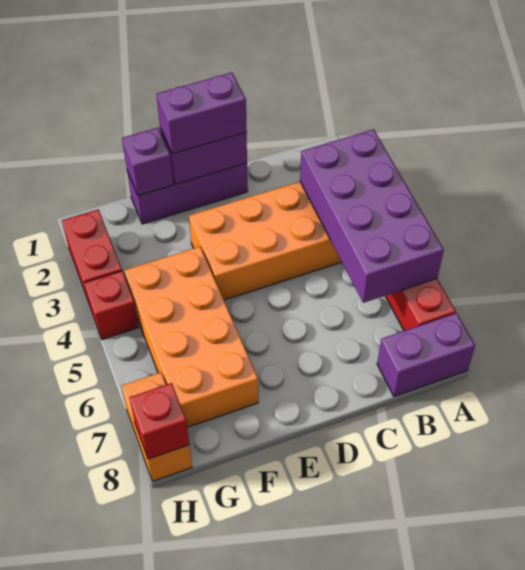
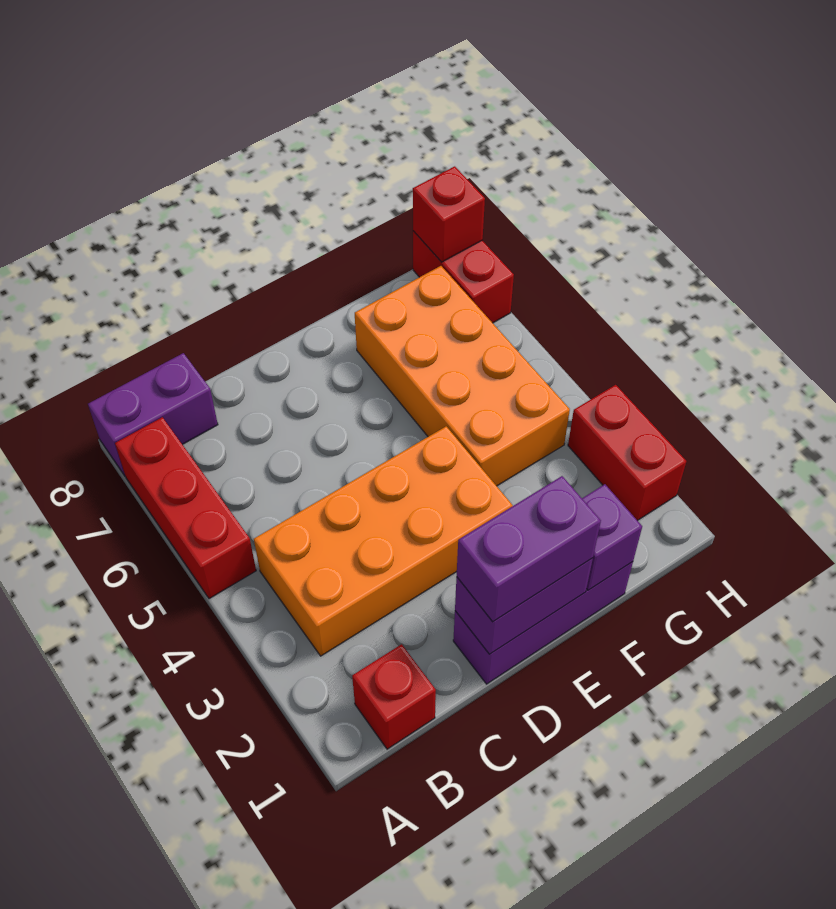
purple 2x4 brick [300,129,444,303] -> none
red 1x1 brick [84,271,139,339] -> red 1x1 brick moved to [352,644,436,749]
orange 1x2 brick [122,372,192,482] -> red 1x2 brick [413,231,514,323]

